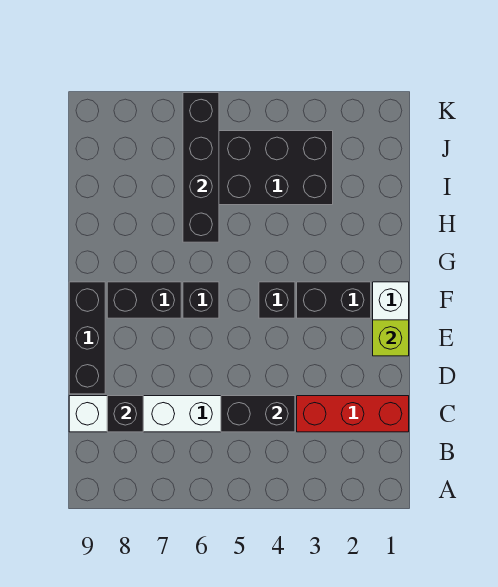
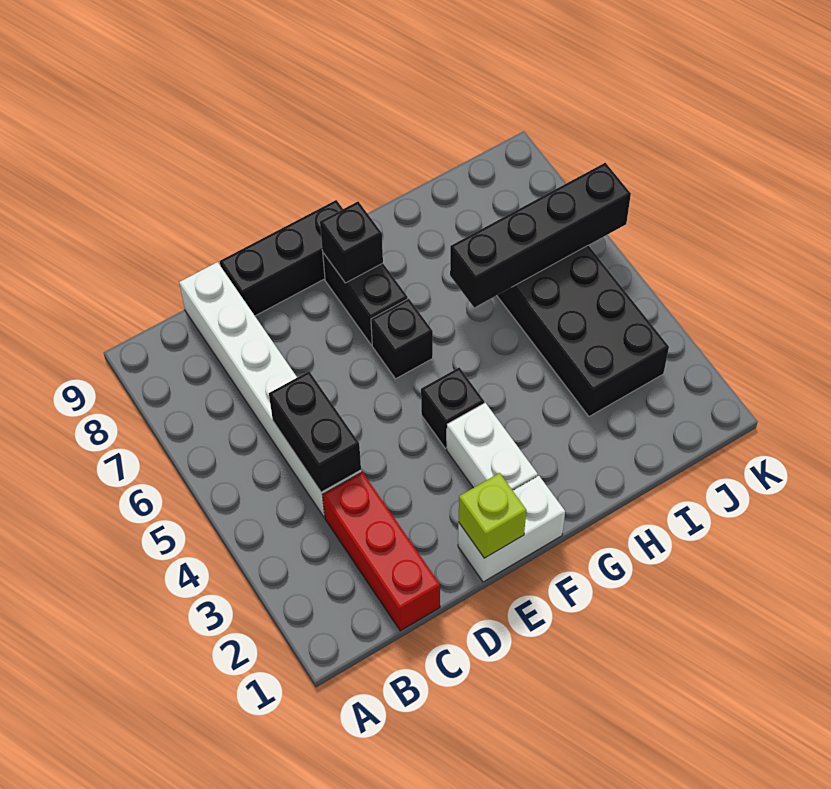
black 1x1 brick [107,396,143,432] -> black 1x1 brick moved to [320,202,383,283]
black 1x2 brick [297,282,371,318] -> white 1x2 brick [447,403,538,490]

